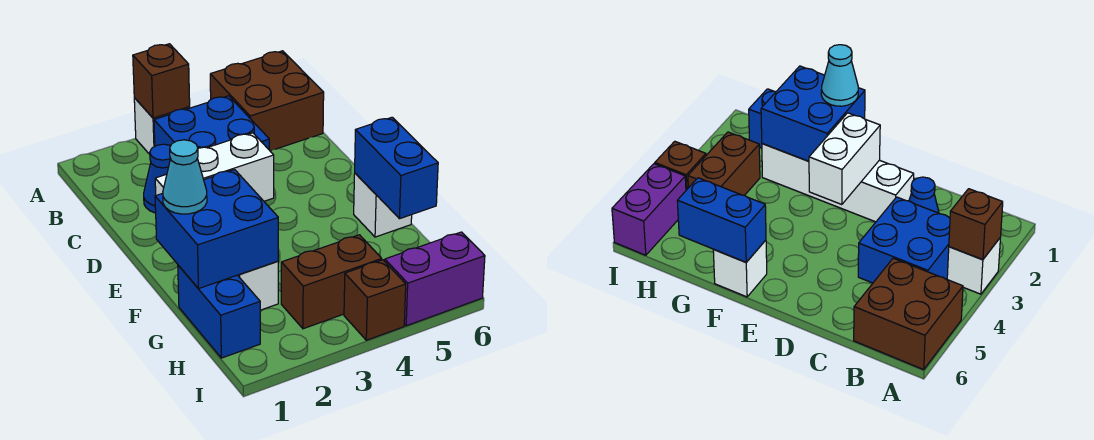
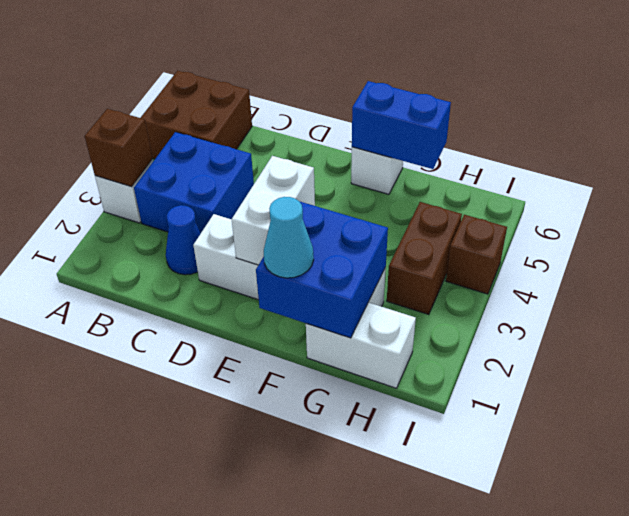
blue 1x2 brick [178,265,260,358] -> white 1x2 brick [306,302,416,388]
purple 1x2 brick [385,232,485,326] -> none

